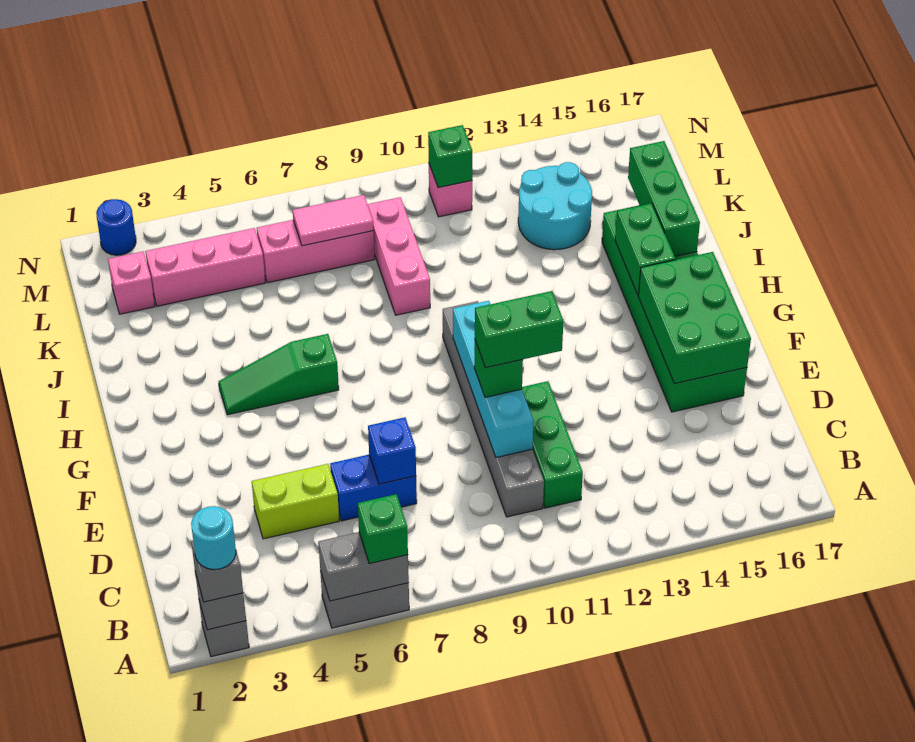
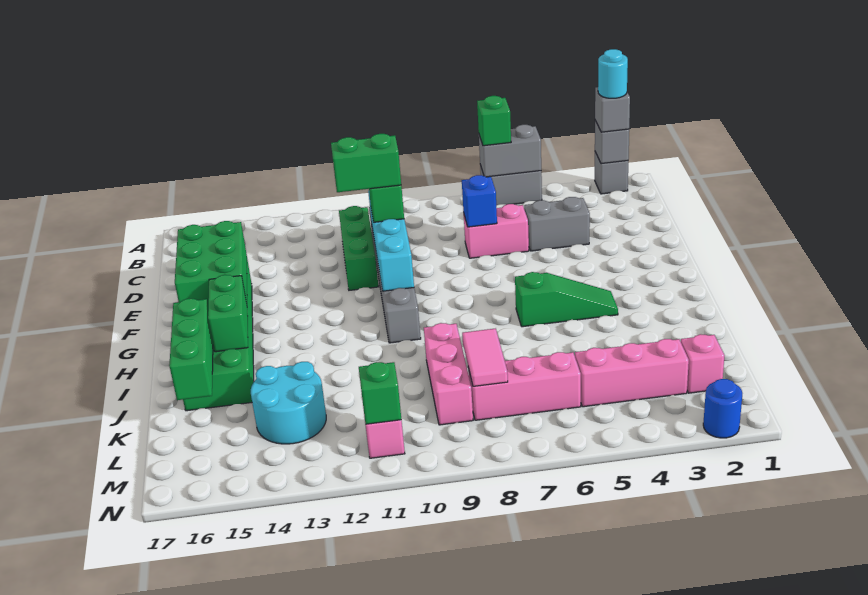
lime 1x2 brick [252,464,339,539] -> grey 1x2 brick [524,197,590,251]
blue 1x2 brick [330,455,417,521] -> pink 1x2 brick [464,204,529,258]
pink 1x2 tile [293,195,373,246] -> pink 1x2 tile turned to [462,328,508,386]

